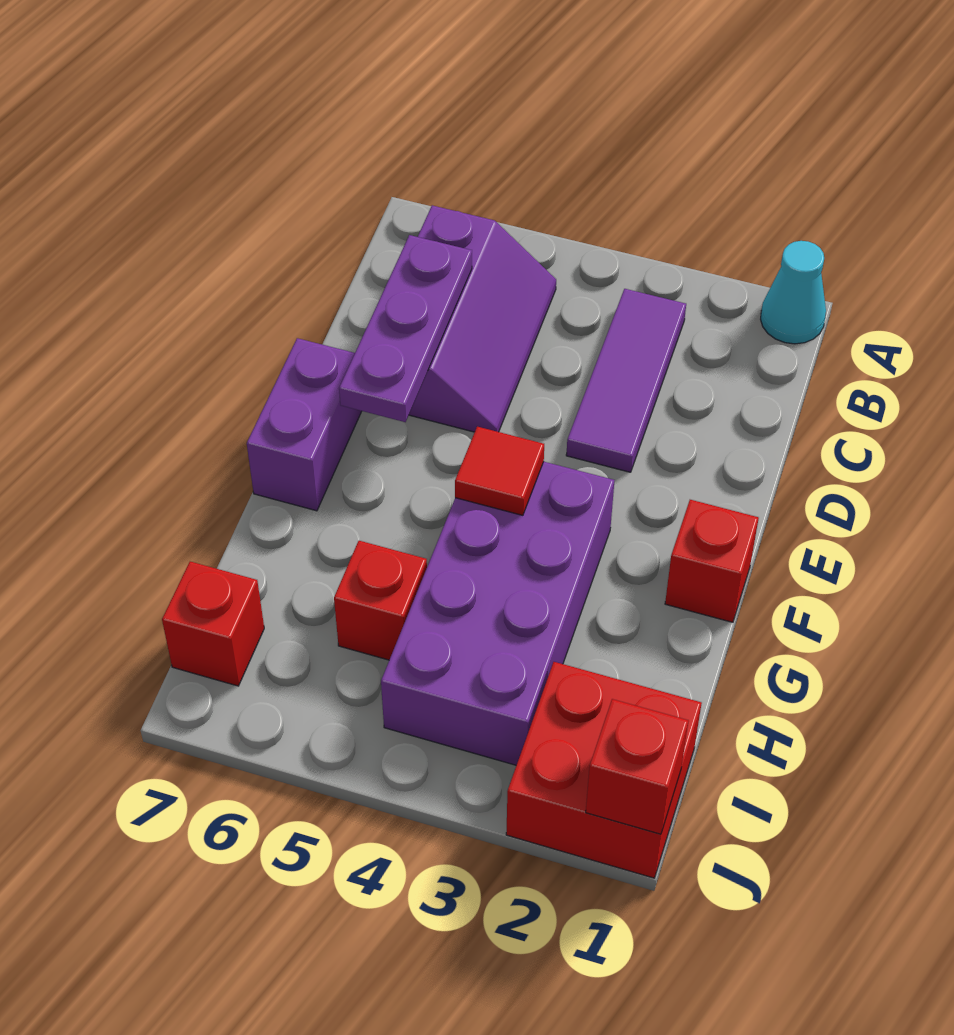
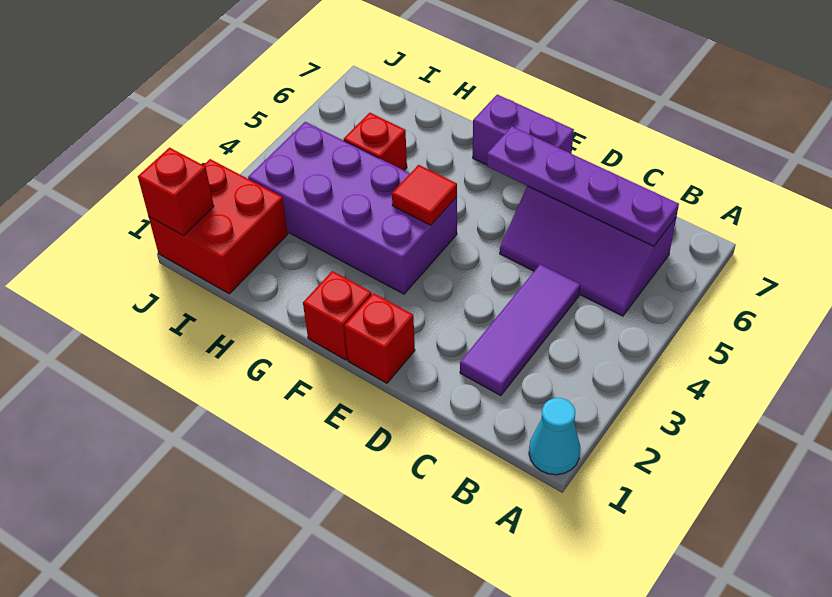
purple 1x3 tile [566,289,686,472] -> purple 1x3 tile turned to [460,264,580,396]
purple 1x3 plate [339,235,472,422] -> purple 1x4 plate [487,126,679,246]
red 1x1 brick [162,562,264,686] -> red 1x1 brick moved to [344,293,415,383]

